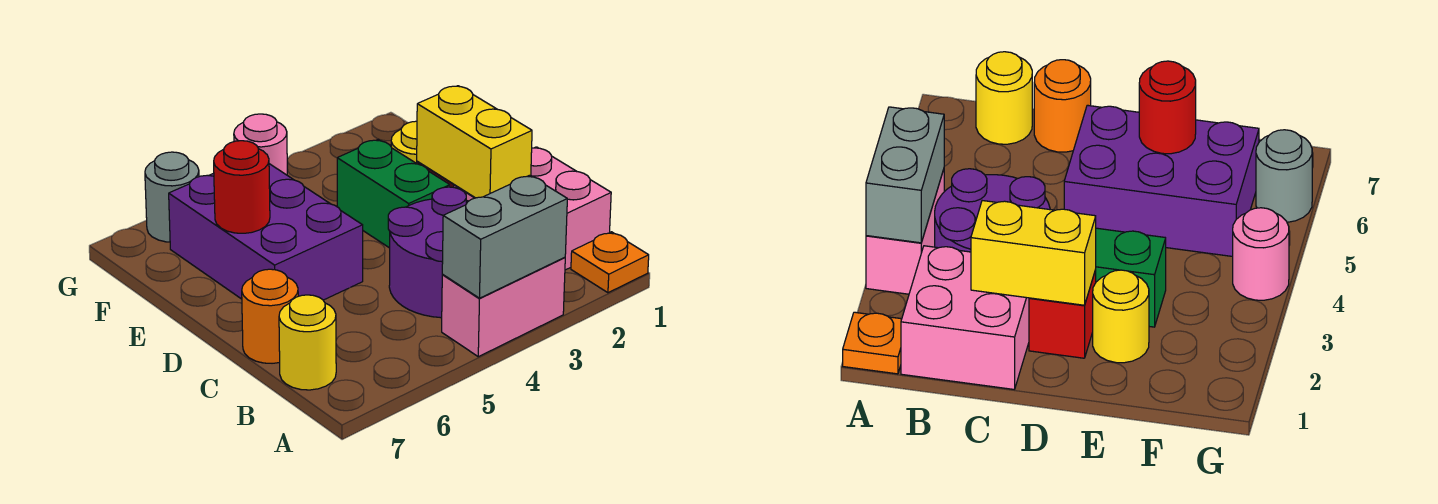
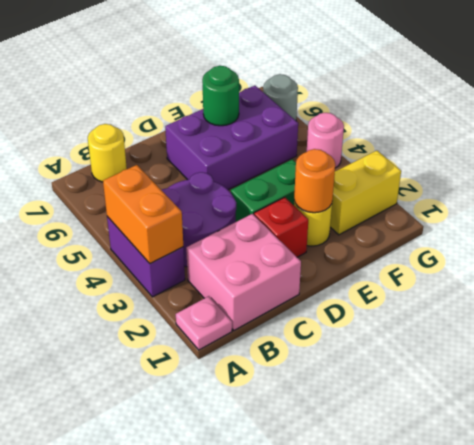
orange 1x1 plate [571,232,649,293] -> pink 1x1 plate [176,296,232,350]
pink 1x2 brick [442,257,565,357] -> purple 1x2 brick [107,217,185,297]
grey 1x2 brick [442,175,567,298] -> orange 1x2 brick [103,165,183,264]
yellow 1x2 brick [417,86,532,198] -> yellow 1x2 brick moved to [330,151,401,235]
orange 1x1 round brick [242,269,298,363] -> orange 1x1 round brick moved to [294,149,335,213]
red 1x1 round brick [214,141,270,233] -> green 1x1 round brick [202,66,239,126]

